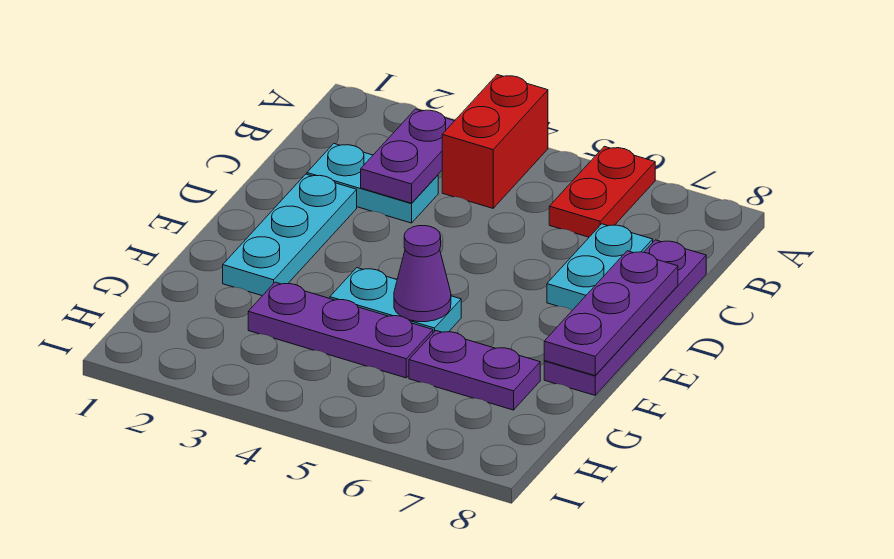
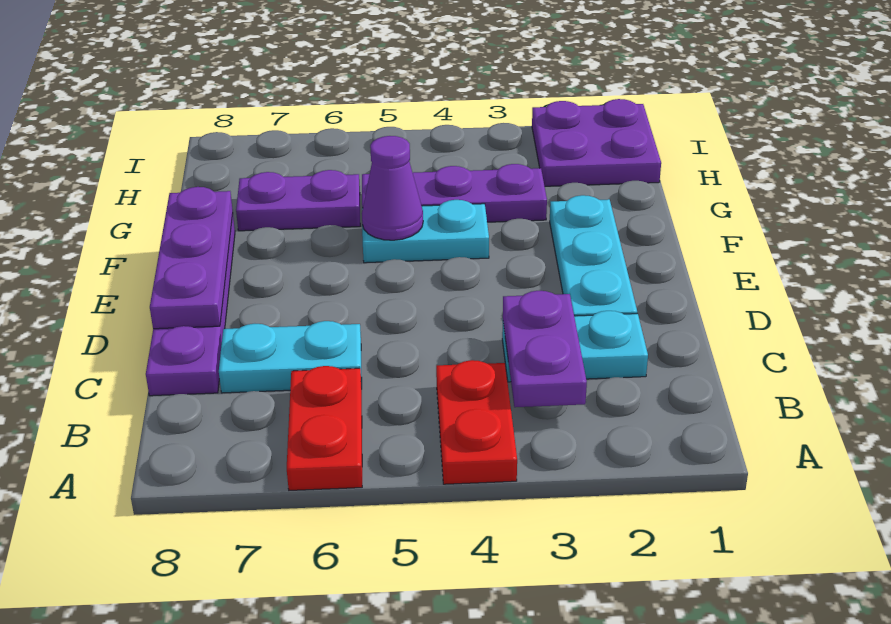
red 1x2 brick [442,75,548,208] -> red 1x2 plate [436,360,517,484]
cyan 1x2 plate [547,224,653,310] -> cyan 1x2 plate turned to [219,321,362,393]
none -> purple 2x2 plate [532,99,661,186]

